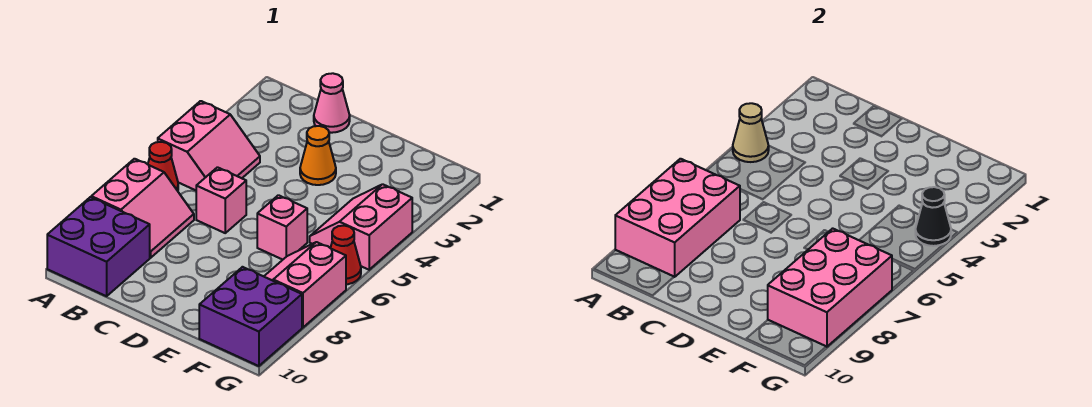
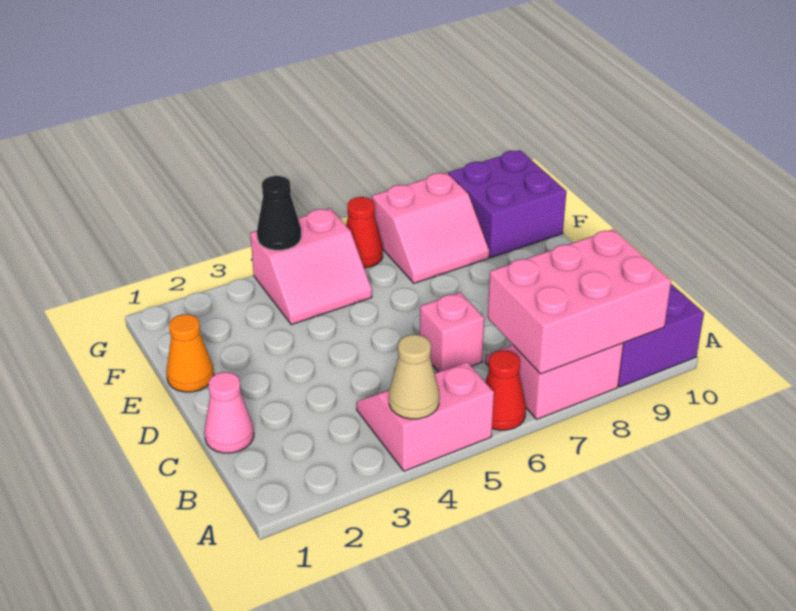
orange 1x1 cone [300,126,336,185] -> orange 1x1 cone moved to [166,314,214,392]
pink 1x1 brick [257,195,307,260] -> none
pink 2x3 brick [768,228,892,347] -> none

